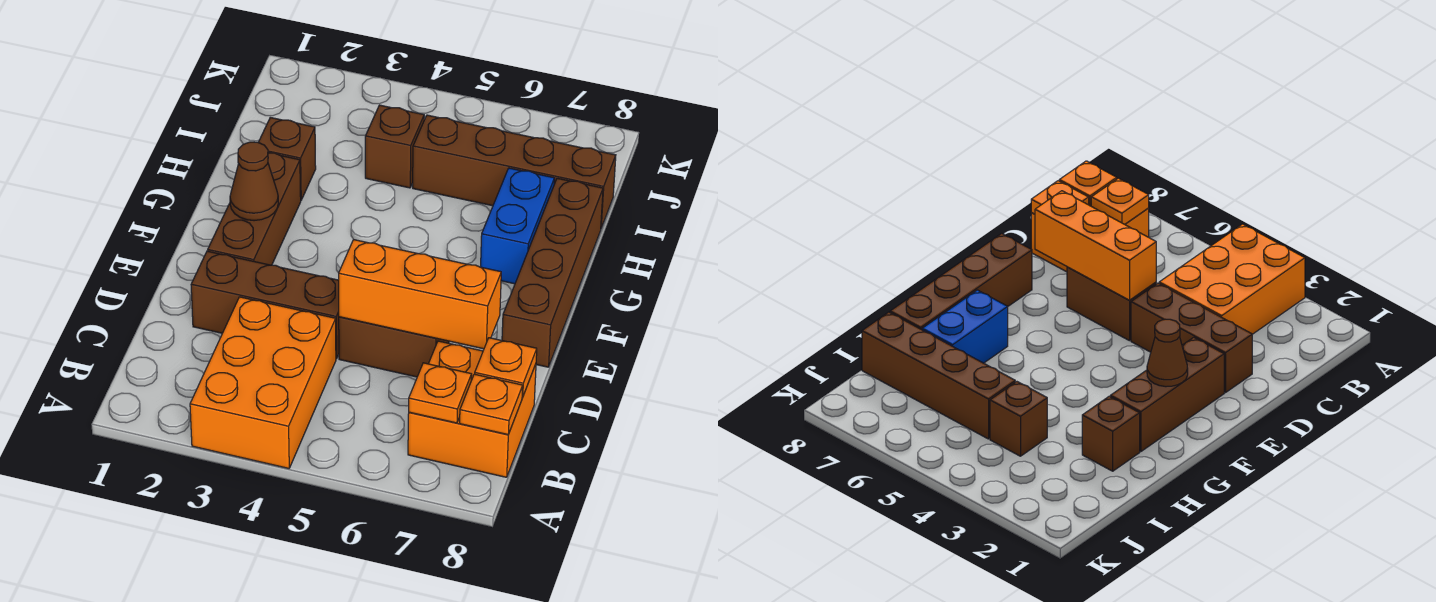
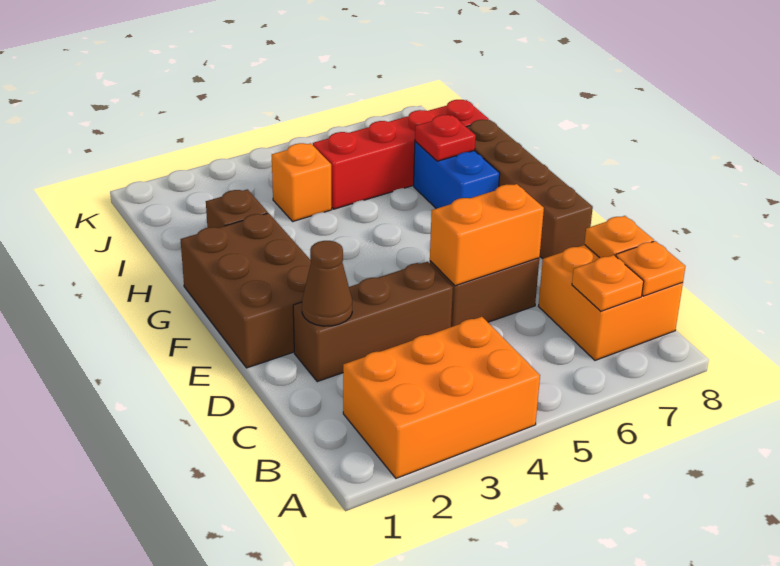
orange 2x3 brick [190,297,336,468] -> orange 2x3 brick turned to [343,317,540,478]
orange 1x3 brick [339,240,501,349] -> orange 1x2 brick [430,184,544,286]
brown 1x3 brick [208,153,301,265] -> brown 2x3 brick [181,213,311,368]
brown 1x1 cone [230,142,278,221] -> brown 1x1 cone moved to [302,241,352,326]
none -> red 1x1 plate [415,115,476,161]
brown 1x1 brick [365,105,424,188] -> orange 1x1 brick [272,143,332,221]
brown 1x4 brick [413,115,616,228] -> red 1x4 brick [313,100,489,209]

